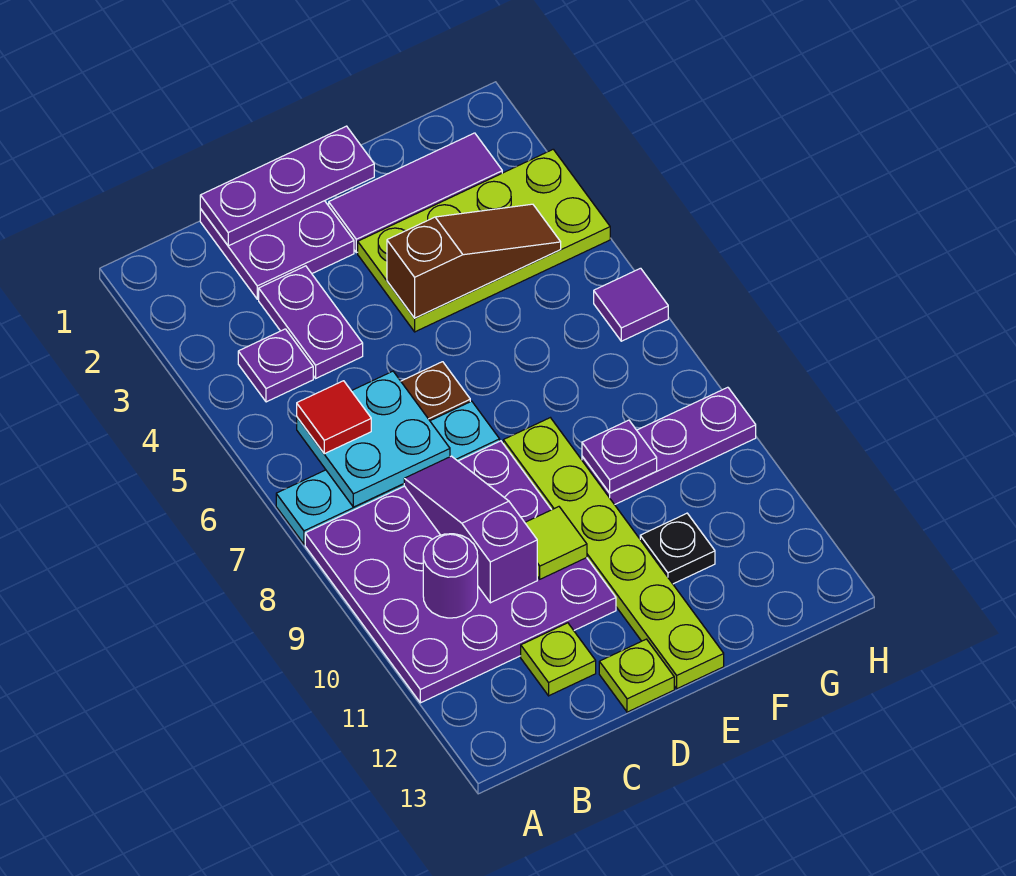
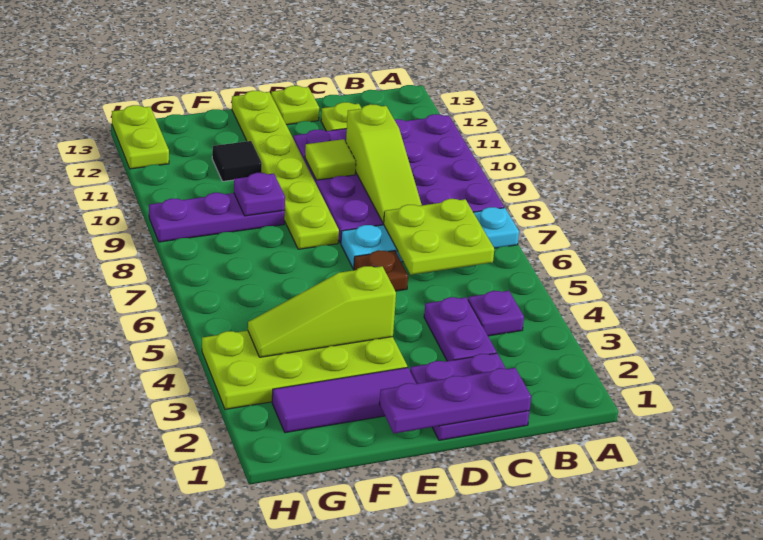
cyan 2x2 plate [297,371,450,507] -> lime 2x2 plate [383,198,494,275]
red 1x1 tile [297,381,371,454] -> none
purple 1x1 round brick [423,534,478,618] -> none
purple 1x3 slope [404,456,537,603] -> lime 1x3 slope [346,104,422,223]
brown 1x3 slope [387,204,561,318] -> lime 1x3 slope [248,266,396,357]
black 1x1 plate [640,513,715,584] -> black 1x1 tile [212,141,262,181]
purple 1x1 tile [594,268,668,341] -> none
none -> lime 1x2 plate [112,105,169,169]

